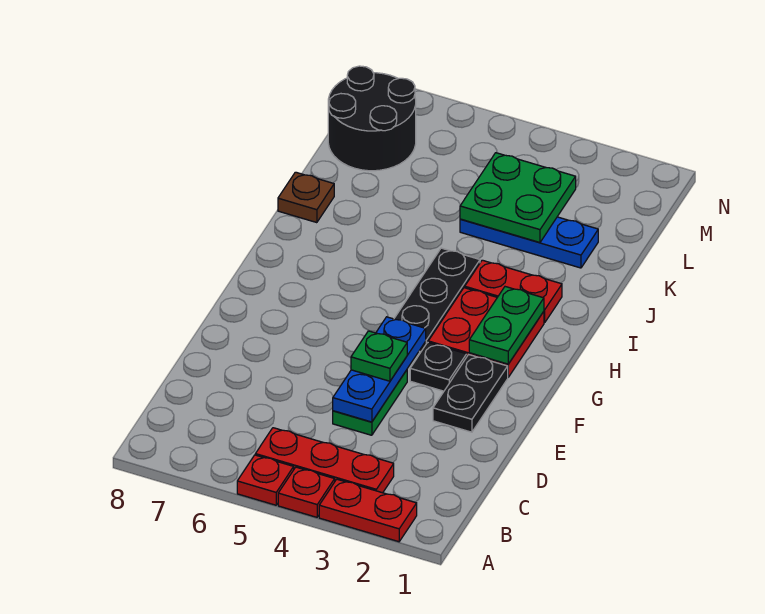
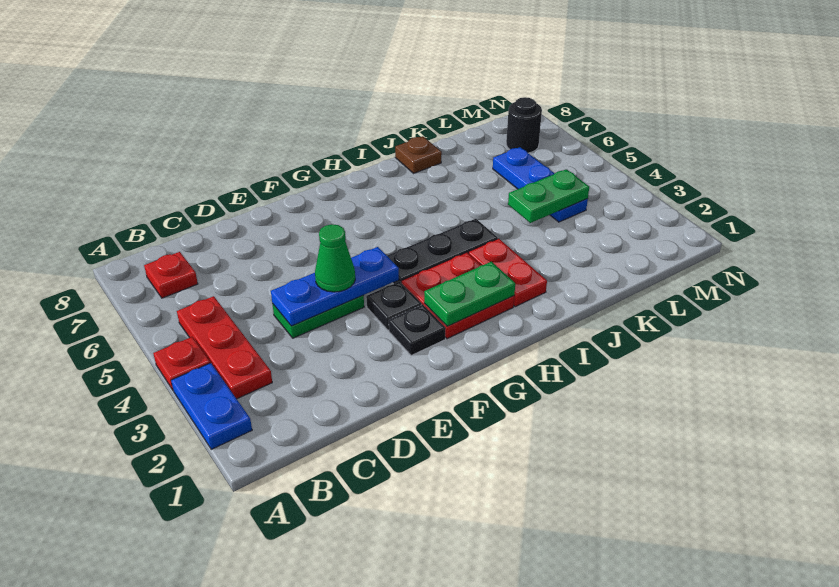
red 1x2 plate [319,479,417,542] -> blue 1x2 plate [171,363,252,449]
red 1x1 plate [237,455,294,505] -> red 1x1 plate moved to [144,252,198,298]
black 1x2 plate [433,355,508,432] -> black 1x1 plate [389,305,446,356]
green 1x1 plate [351,331,407,381] -> green 1x1 cone [315,224,355,292]
blue 1x3 plate [460,217,598,268] -> blue 1x3 plate moved to [493,147,588,222]
green 2x2 plate [460,153,576,242] -> green 1x2 plate [508,169,589,223]
black 2x2 round brick [328,66,416,171] -> black 1x1 round brick [506,97,542,153]

